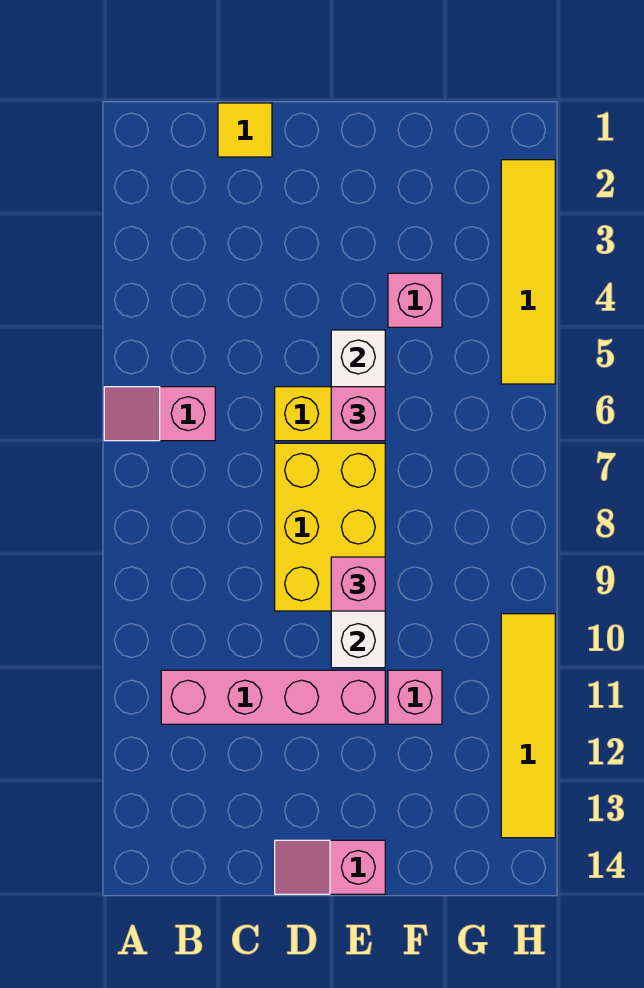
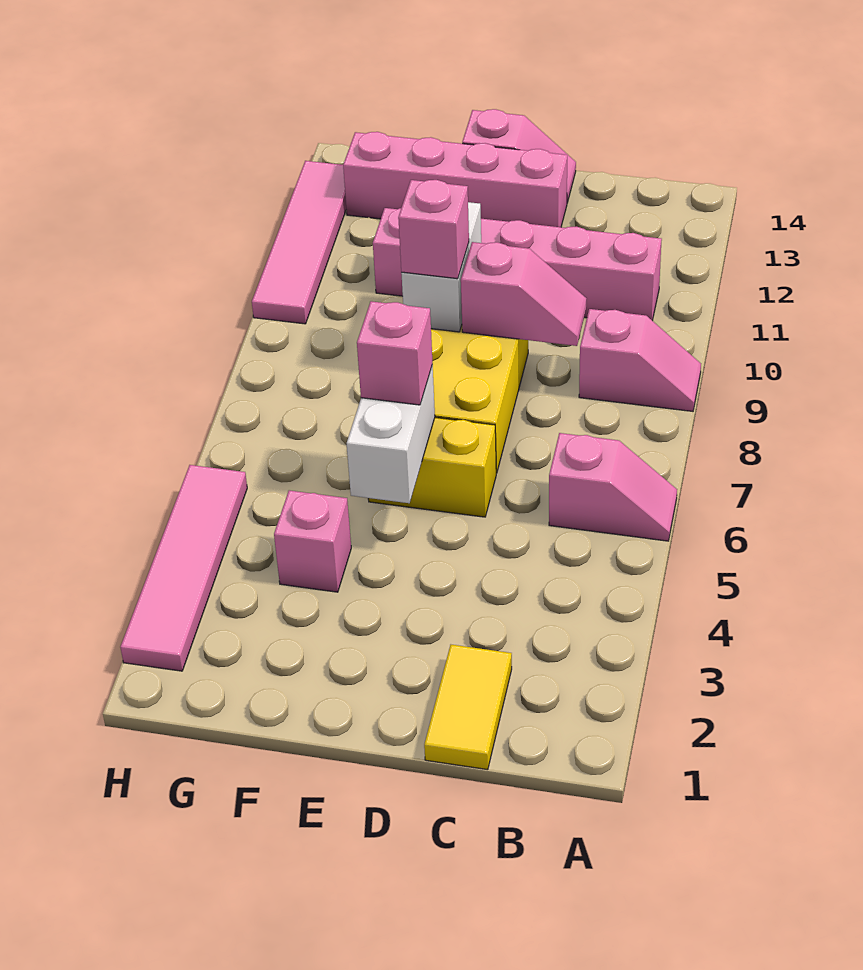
none -> pink 1x2 slope [579,309,701,411]
yellow 1x1 tile [218,103,272,157] -> yellow 1x2 tile [424,645,512,770]
none -> pink 1x2 slope [461,242,586,346]
none -> pink 1x4 brick [343,132,567,227]
yellow 1x4 tile [501,160,555,384] -> pink 1x4 tile [120,465,247,671]
yellow 1x4 tile [501,614,555,838] -> pink 1x4 tile [252,161,346,324]

